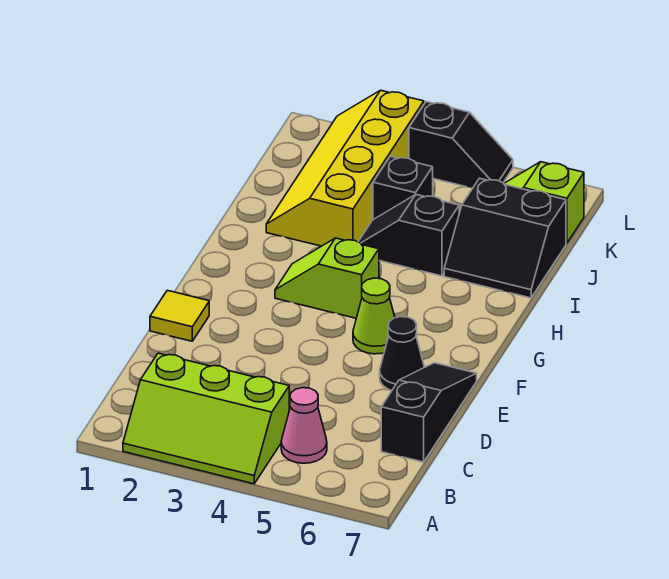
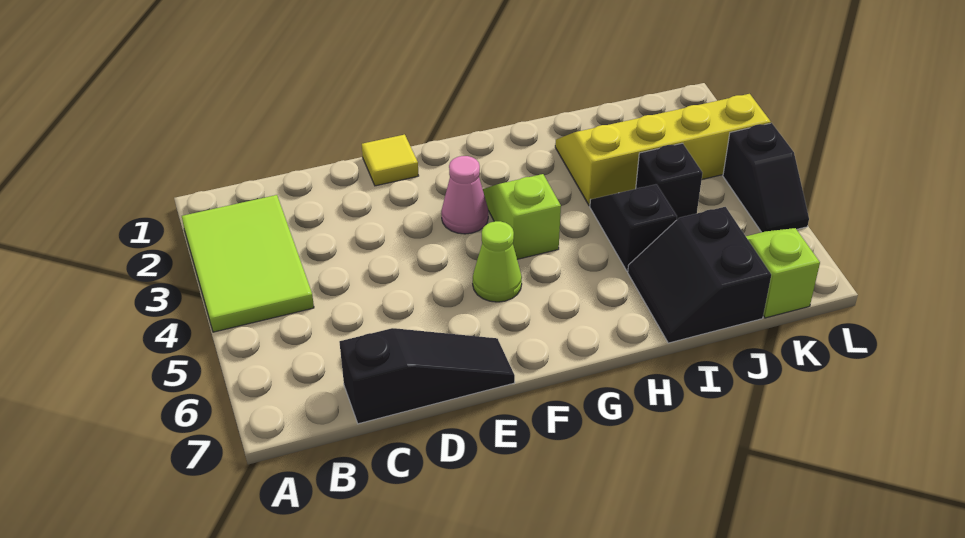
lime 2x3 slope [123,353,289,484] -> lime 2x3 tile [182,195,314,332]
pink 1x1 cone [281,388,327,463] -> pink 1x1 cone moved to [441,156,488,234]
black 1x1 cone [380,317,424,391] -> none

